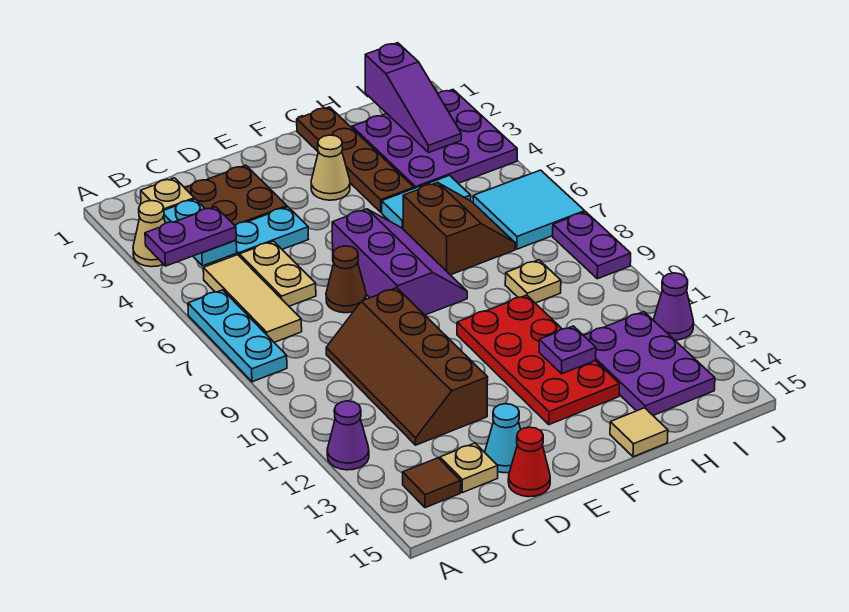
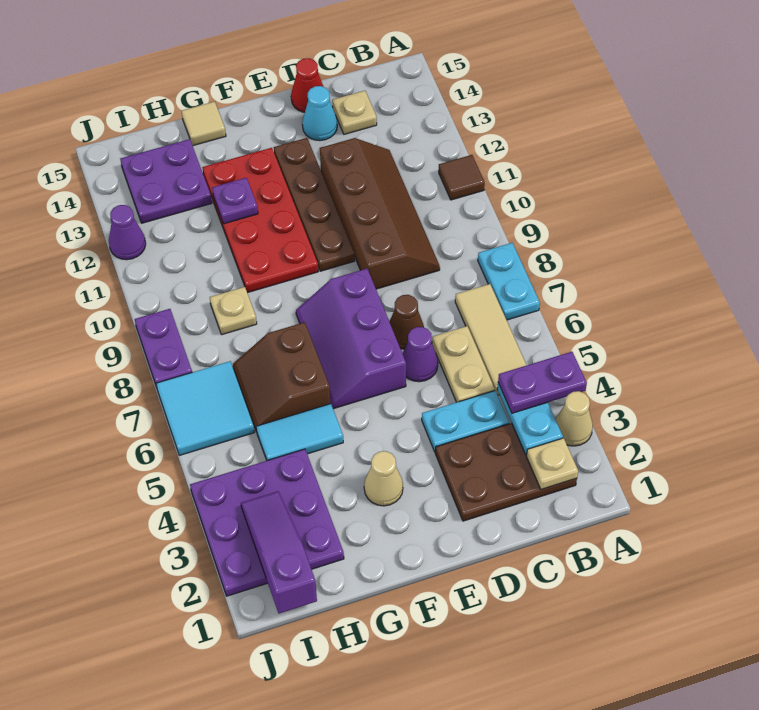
cyan 1x3 plate [188,290,287,382] -> cyan 1x2 plate [478,243,540,320]
purple 1x1 cone [327,401,369,470] -> purple 1x1 cone moved to [403,327,438,382]
brown 1x1 tile [403,458,461,508] -> brown 1x1 tile moved to [439,155,485,200]
brown 1x4 plate [297,107,414,212] -> brown 1x4 plate moved to [274,138,355,271]
purple 2x3 plate [583,312,715,415] -> purple 2x2 plate [120,139,212,223]

